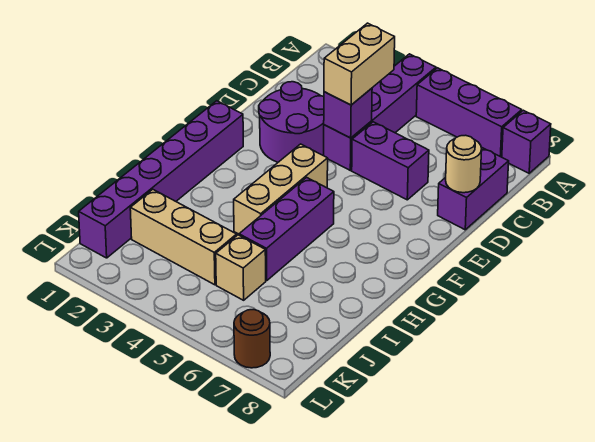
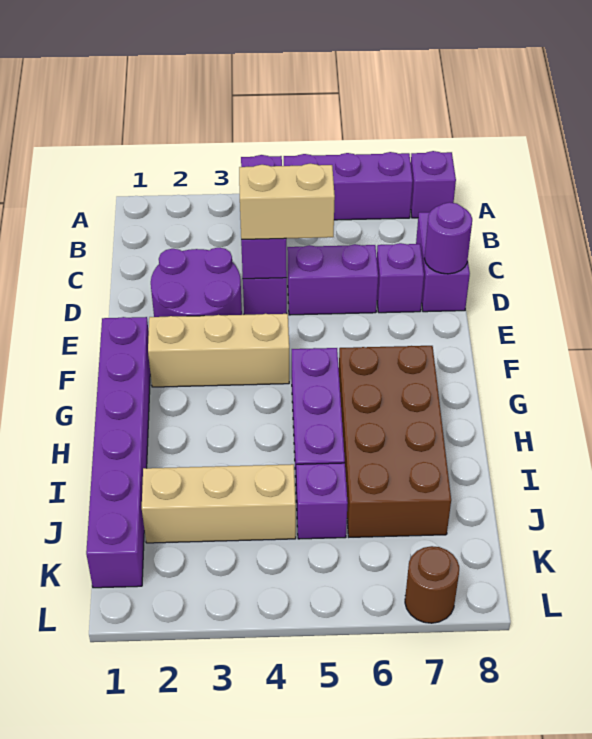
tan 1x2 brick [324,23,395,105] -> tan 1x2 brick turned to [239,164,335,239]
none -> purple 1x1 brick [377,243,424,313]
tan 1x1 round brick [446,135,482,193] -> purple 1x1 round brick [424,202,472,274]
tan 1x3 brick [234,144,328,234] -> tan 1x3 brick turned to [148,314,289,387]
none -> brown 2x4 brick [339,346,451,537]
tan 1x1 brick [216,235,266,300] -> purple 1x1 brick [296,463,348,539]

